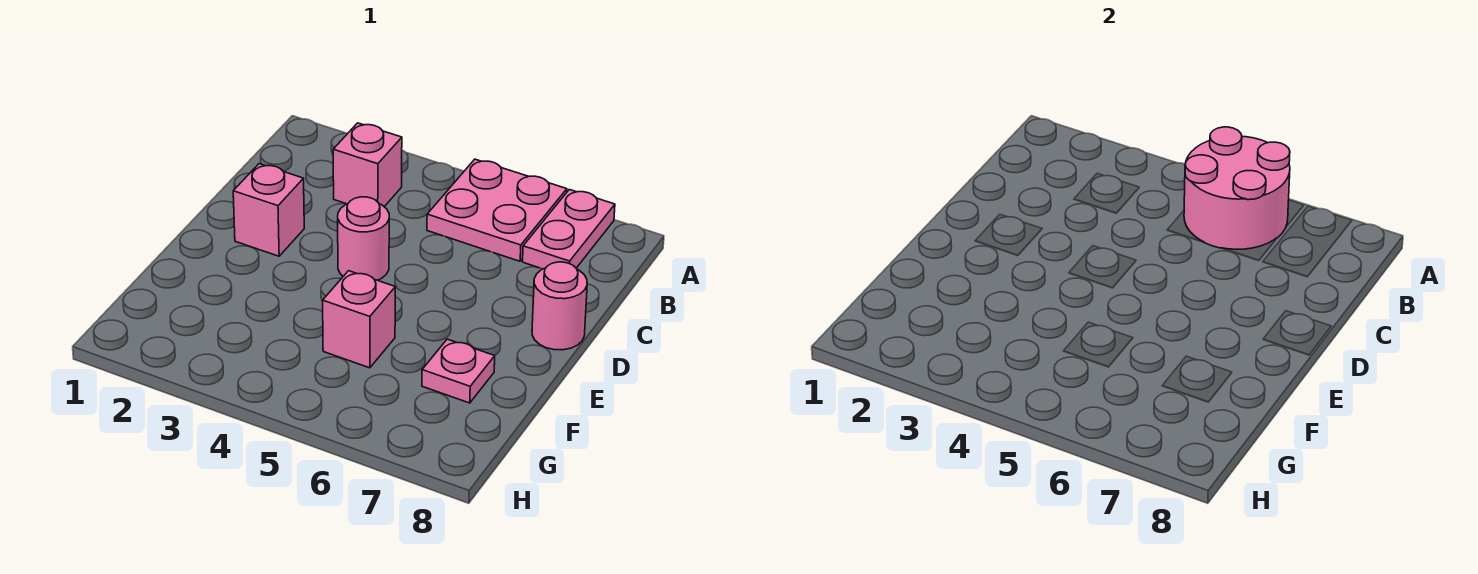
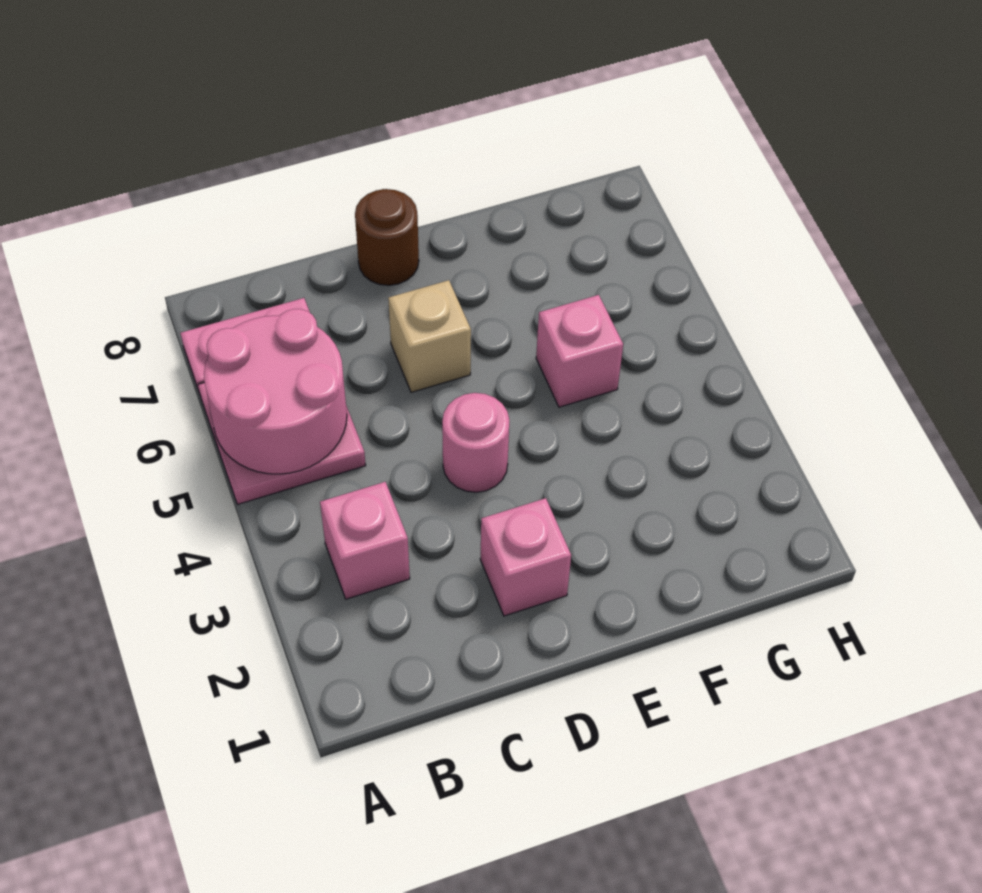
none -> tan 1x1 brick [388,280,471,392]
pink 1x1 round brick [532,262,587,350] -> brown 1x1 round brick [355,189,419,285]
pink 1x1 plate [422,339,495,403] -> none

